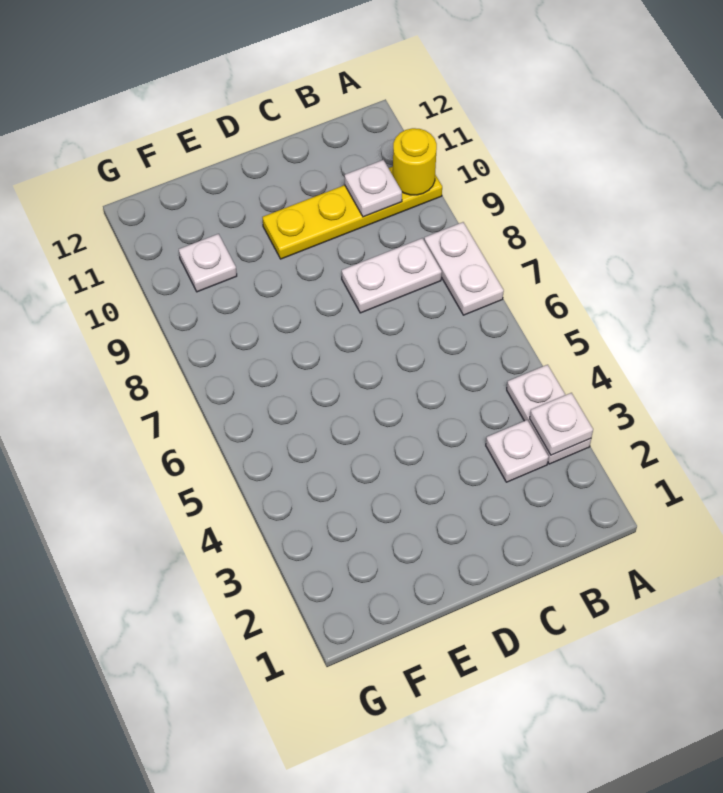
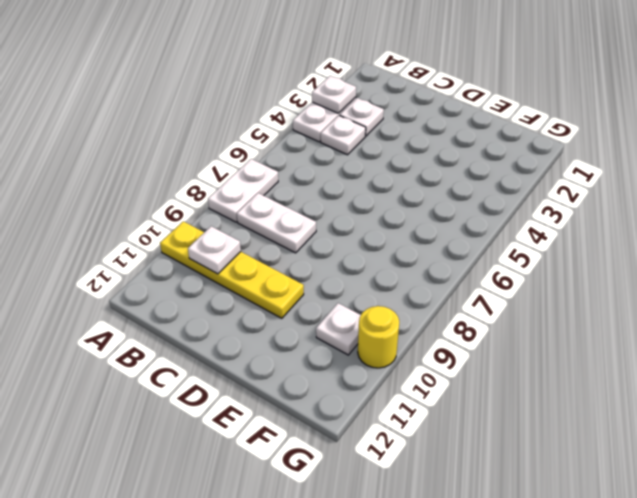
yellow 1x1 round brick [393,128,437,195] -> yellow 1x1 round brick moved to [358,306,399,368]
none -> white 1x1 plate [321,115,366,155]

